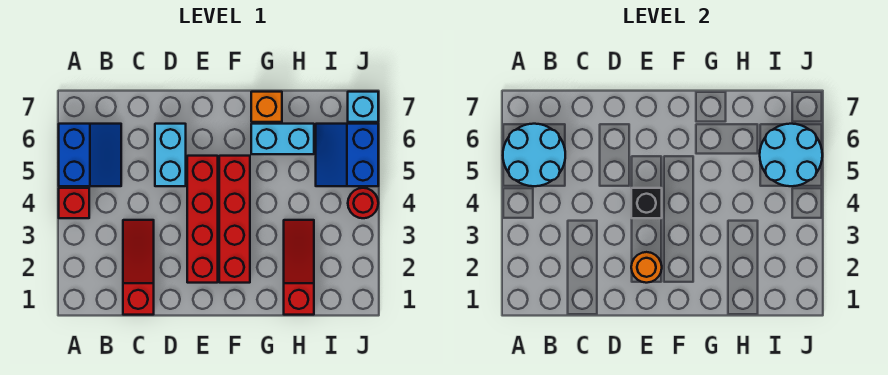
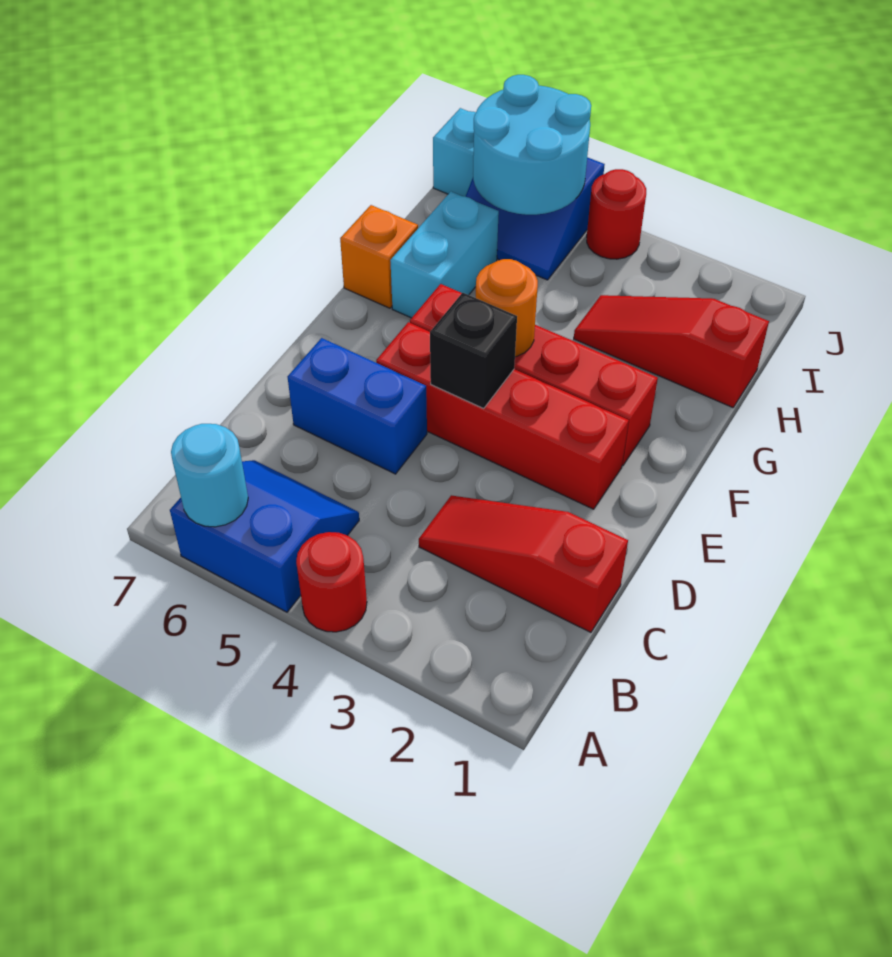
red 1x1 brick [59,188,89,218] -> red 1x1 round brick [296,532,367,632]
cyan 2x2 round brick [503,124,565,186] -> cyan 1x1 round brick [171,424,248,527]
cyan 1x2 brick [155,124,186,186] -> blue 1x2 brick [288,338,427,474]
orange 1x1 round brick [631,252,662,283] -> orange 1x1 round brick moved to [476,259,538,357]

